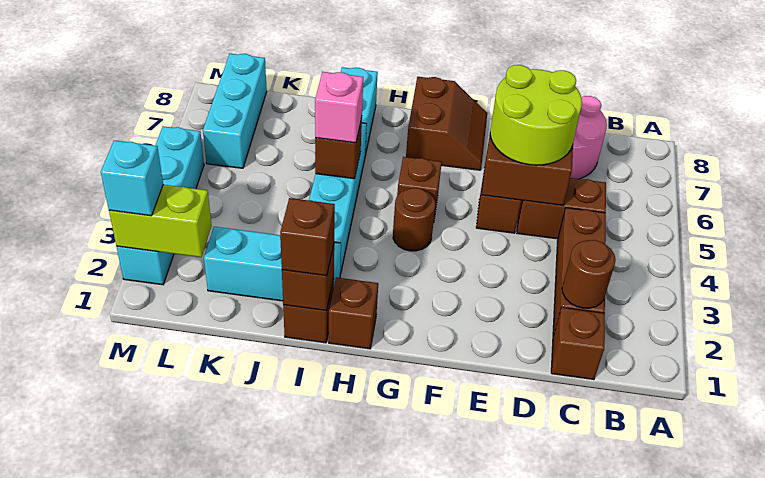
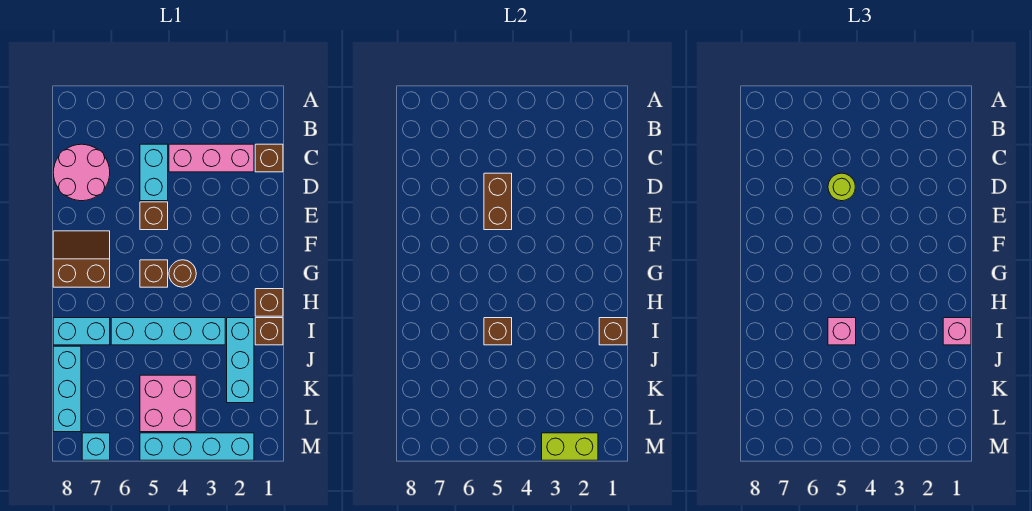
brown 1x3 brick [553,208,606,336] -> pink 1x3 brick [169,144,254,172]
brown 1x1 round brick [562,240,616,308] -> none
brown 1x2 brick [517,178,606,239] -> cyan 1x2 brick [140,144,168,201]
lime 2x2 round brick [490,65,582,165] -> lime 1x1 round brick [828,173,855,201]
brown 1x1 brick [280,198,335,276] -> pink 1x1 brick [943,318,971,345]
none -> pink 2x2 brick [140,375,196,432]
lime 1x2 brick [109,185,212,257] -> lime 1x2 brick turned to [542,433,598,460]
cyan 1x3 brick [203,54,267,168] -> cyan 1x3 brick turned to [53,346,81,432]
cyan 1x1 brick [101,140,163,216] -> cyan 1x1 brick moved to [82,433,110,460]

